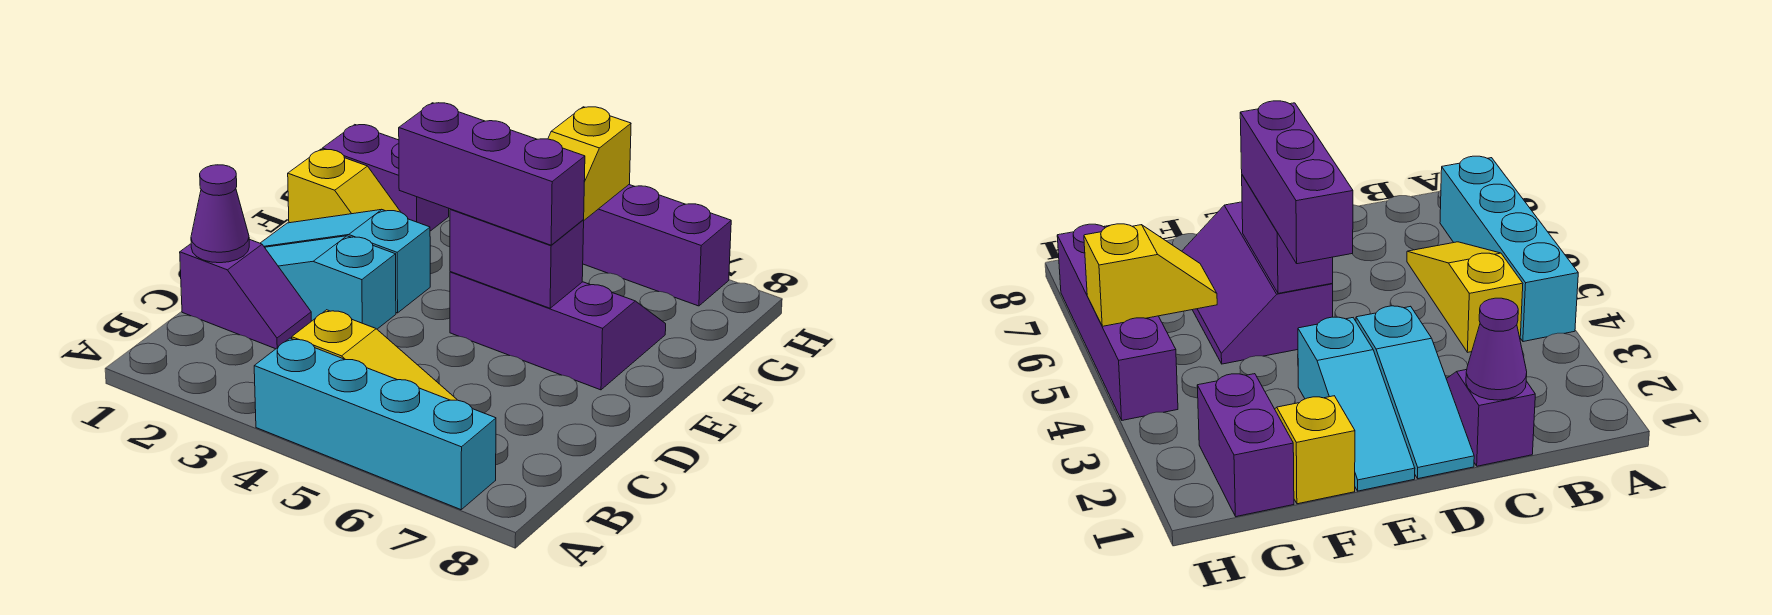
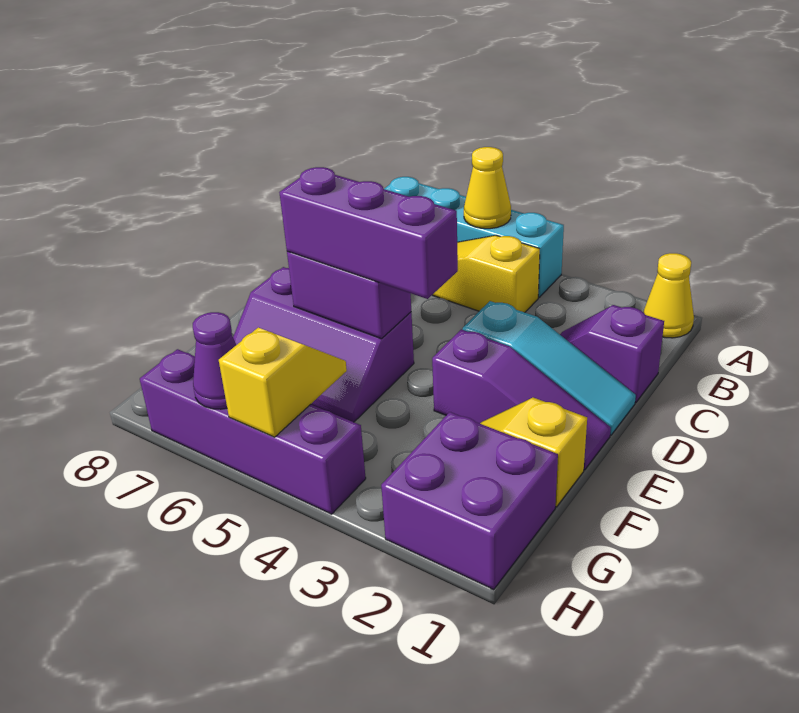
none -> yellow 1x1 cone [643,253,694,338]
none -> yellow 1x1 cone [464,147,511,229]
purple 1x1 cone [191,165,249,263] -> purple 1x1 cone moved to [193,312,236,409]
cyan 1x3 slope [260,210,430,313] -> purple 1x3 slope [432,329,611,470]
purple 1x2 brick [322,125,449,231] -> purple 2x2 brick [381,412,558,589]

